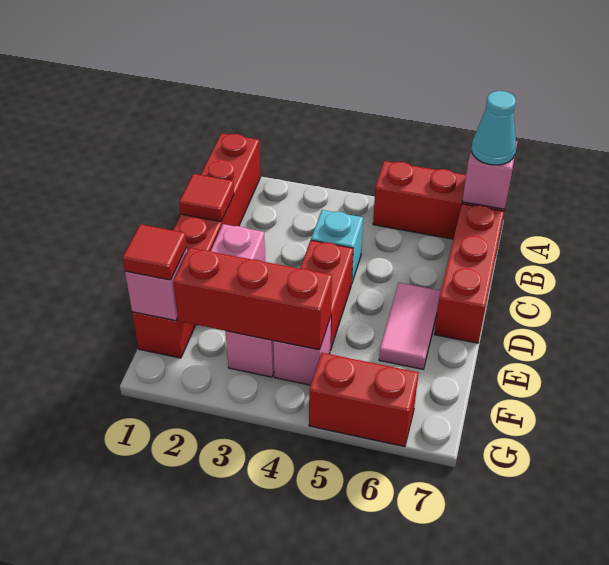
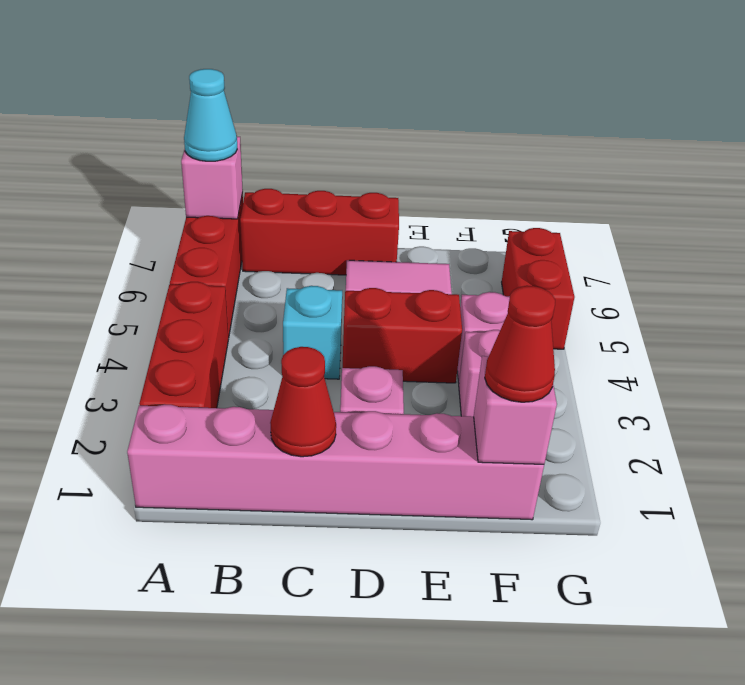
red 1x6 brick [132,133,261,358] -> pink 1x6 brick [127,404,544,520]
red 1x1 tile [179,174,234,222] -> red 1x1 cone [270,347,336,457]
red 1x1 tile [123,224,187,280] -> red 1x1 cone [485,286,555,402]
red 1x3 brick [173,248,332,350] -> red 1x3 brick moved to [139,282,228,408]

